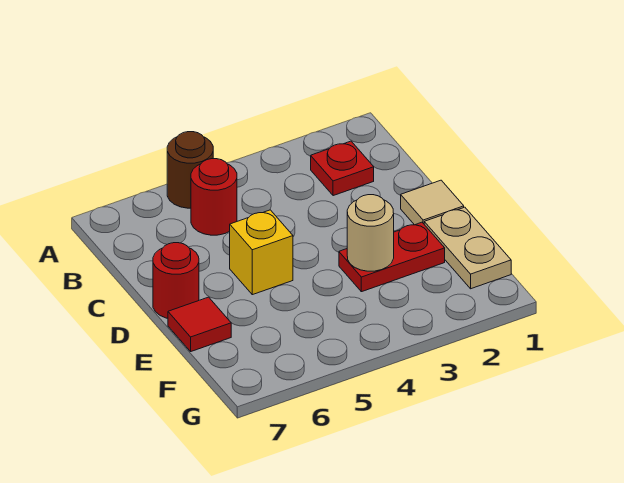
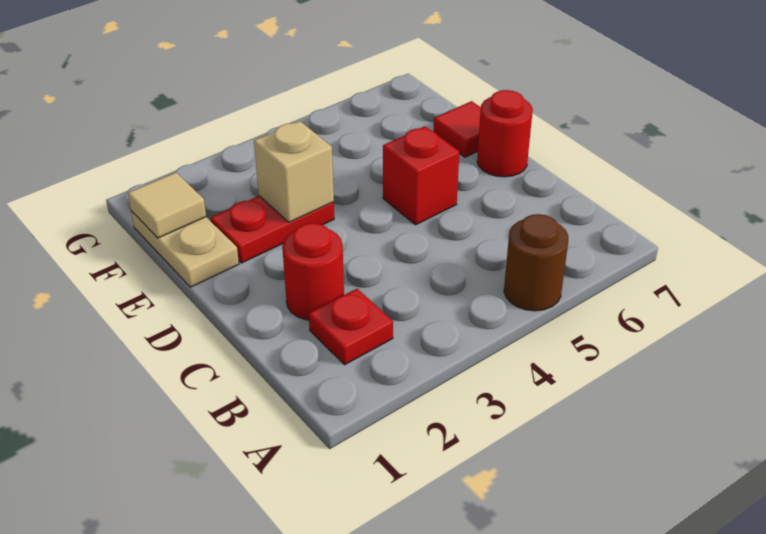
red 1x1 round brick [191,159,237,235] -> red 1x1 round brick moved to [282,223,344,320]
tan 1x1 tile [401,180,464,225] -> tan 1x1 tile moved to [128,173,206,238]
yellow 1x1 brick [230,210,293,295] -> red 1x1 brick [383,126,459,225]
tan 1x1 round brick [347,195,394,271] -> tan 1x1 brick [254,121,334,222]

